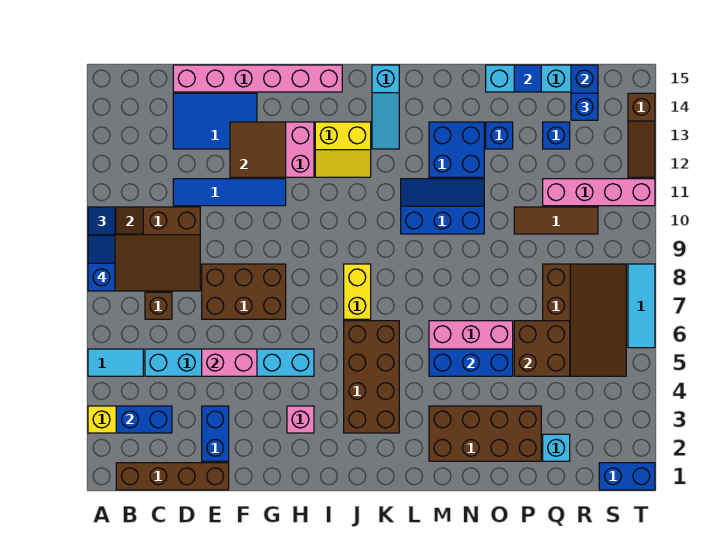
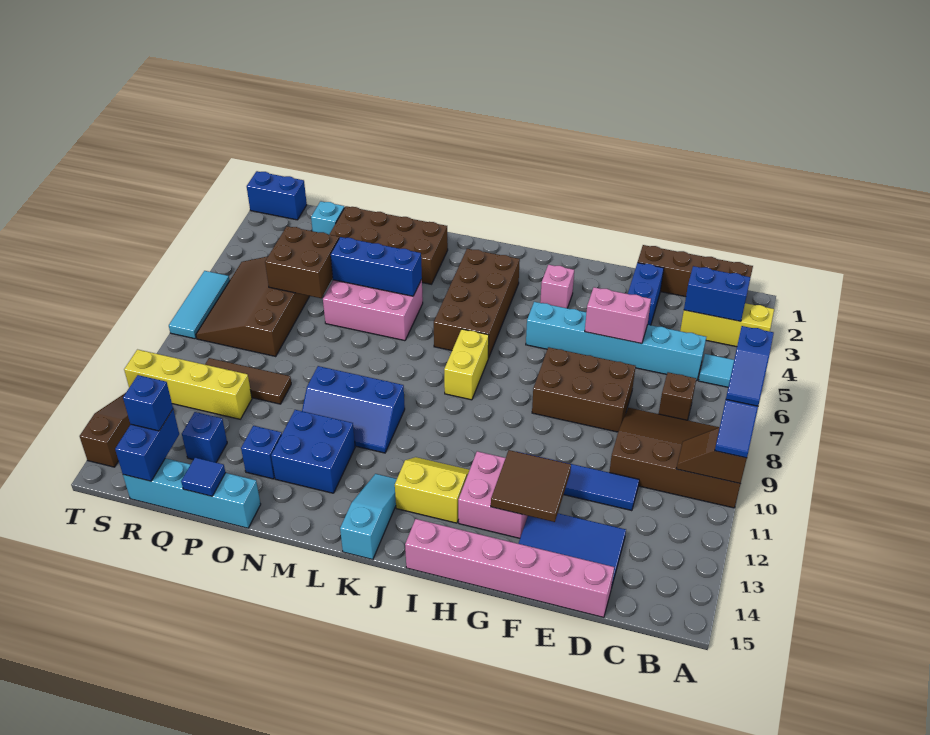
pink 1x4 brick [543,179,655,206] -> yellow 1x4 brick [124,350,252,419]

